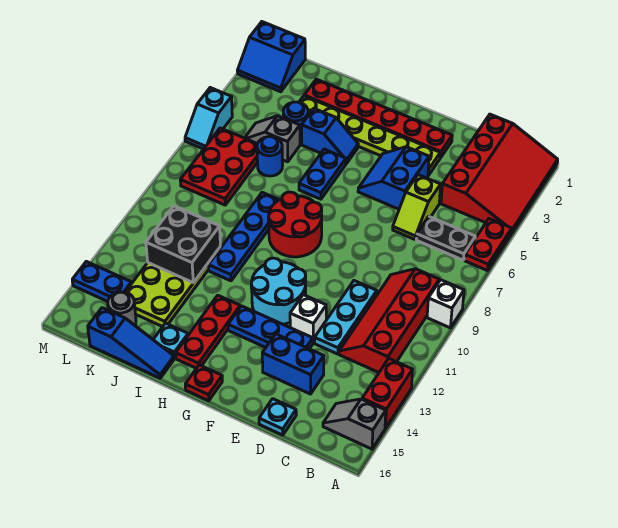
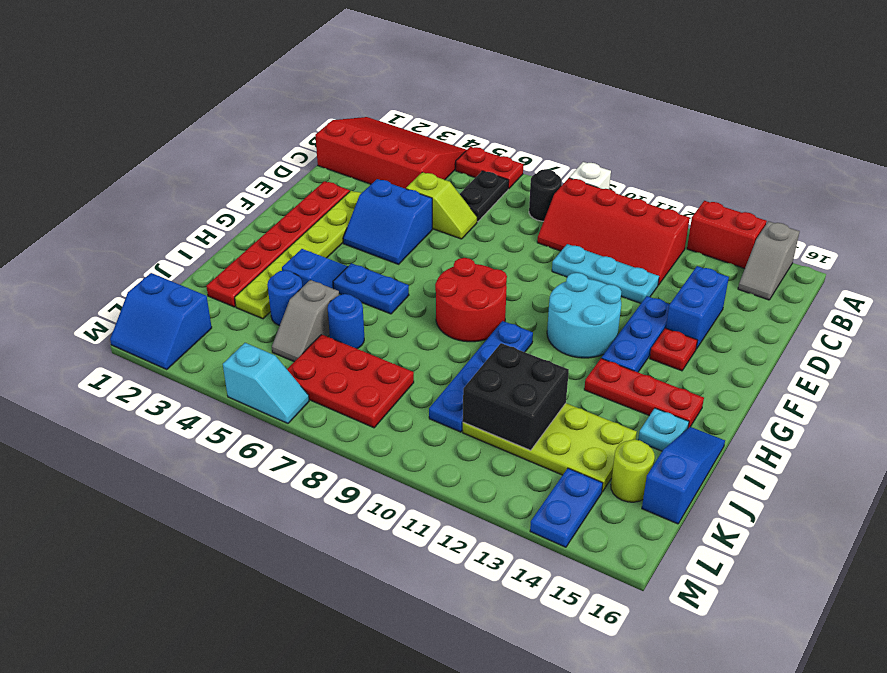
none -> black 1x1 round brick [529,169,562,221]
cyan 1x1 plate [259,399,296,435] -> none
white 1x1 brick [290,295,326,343] -> none
red 1x1 plate [185,365,222,401] -> red 1x1 plate moved to [650,328,697,371]
blue 1x4 plate [209,192,279,281] -> blue 1x4 plate turned to [429,321,533,432]
grey 1x1 round brick [108,292,136,325] -> lime 1x1 round brick [611,439,655,502]
blue 2x2 slope [237,22,305,92] -> blue 2x2 slope turned to [110,273,212,370]

